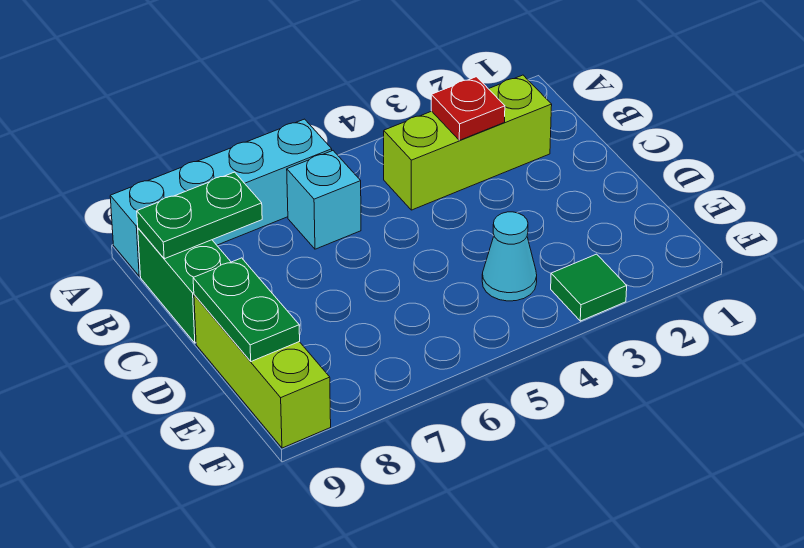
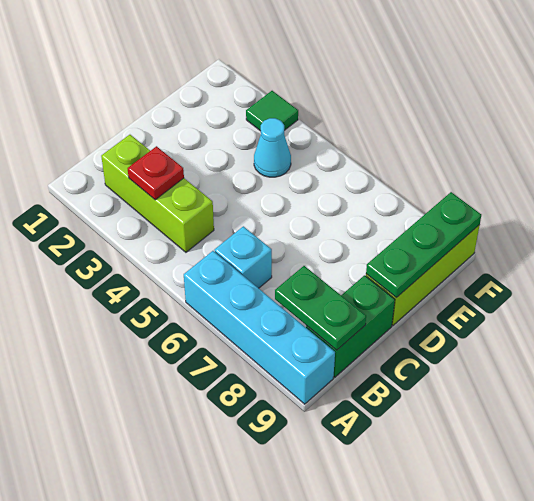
green 1x2 plate [193,258,300,361] -> green 1x3 plate [366,192,481,298]

